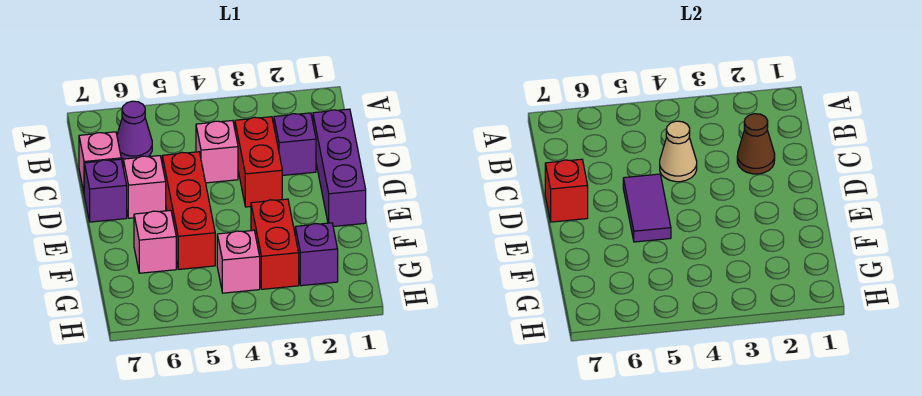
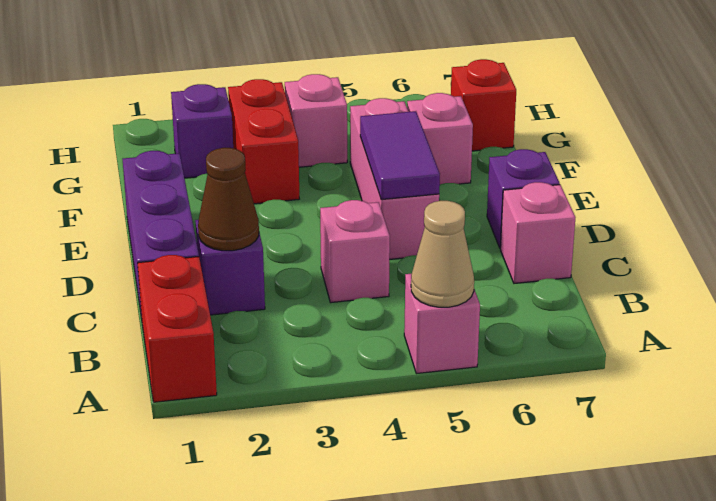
purple 1x1 cone [117,101,152,159] -> none
red 1x2 brick [235,117,282,207] -> red 1x2 brick moved to [138,255,217,402]
tan 1x1 cone [660,121,697,182] -> tan 1x1 cone moved to [411,201,474,307]
red 1x3 brick [162,152,215,269] -> pink 1x3 brick [350,98,439,259]
pink 1x1 brick [123,156,166,218] -> pink 1x1 brick moved to [404,274,480,374]
red 1x1 brick [545,159,588,222] -> red 1x1 brick moved to [451,59,516,151]

